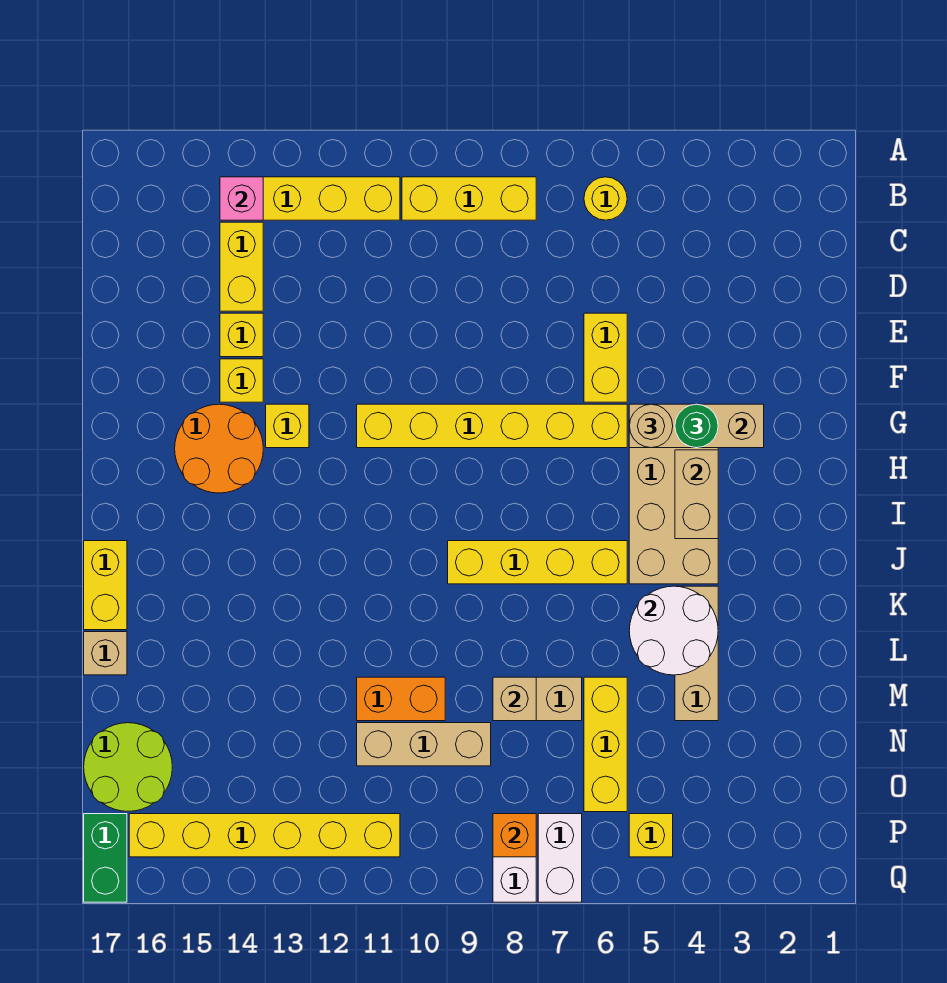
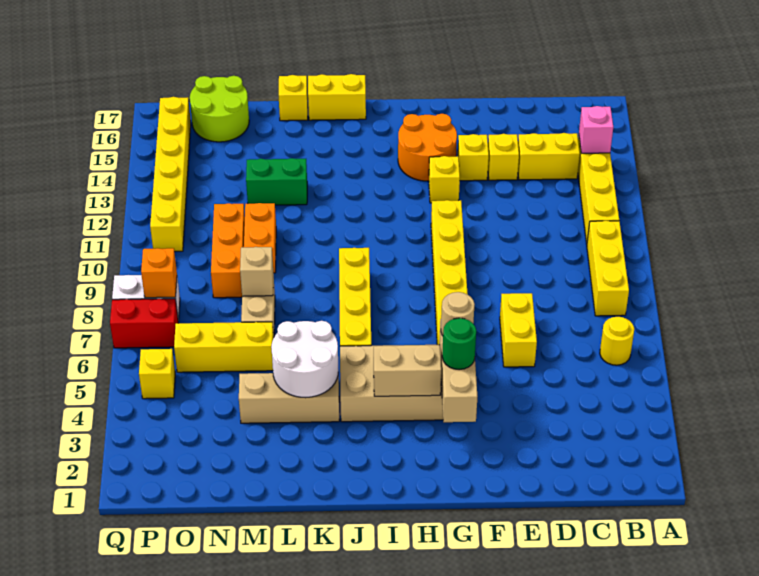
yellow 1x2 brick [584,313,627,402] -> yellow 1x2 brick turned to [500,293,537,367]
tan 1x1 brick [84,632,127,675] -> yellow 1x1 brick [279,75,308,121]
tan 1x3 brick [357,723,491,766] -> orange 1x3 brick [211,203,245,298]
white 1x2 brick [538,814,582,902] -> red 1x2 brick [110,299,178,348]
green 1x2 brick [84,814,127,902] -> green 1x2 brick moved to [246,158,307,205]

